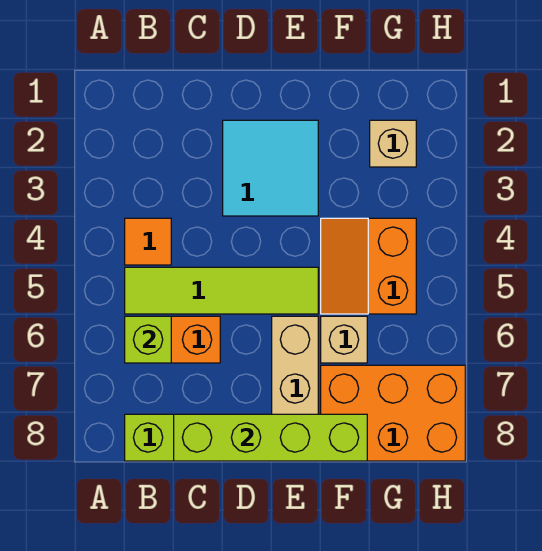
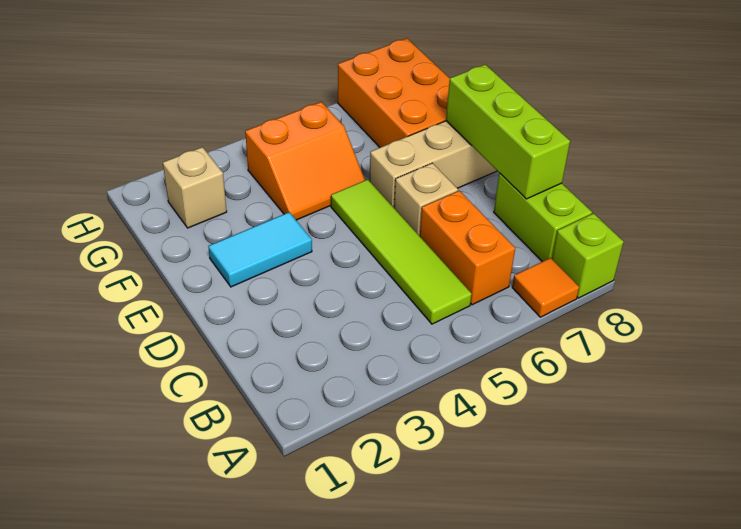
orange 1x1 tile [125,218,171,265] -> orange 1x1 tile moved to [512,258,579,317]
lime 1x1 brick [125,316,171,363] -> lime 1x1 brick moved to [552,213,623,298]
lime 1x4 brick [174,414,367,461] -> lime 1x3 brick [446,65,570,199]
cyan 2x2 tile [223,120,318,216] -> cyan 1x2 tile [208,212,312,287]
tan 1x1 brick [321,316,367,363] -> tan 1x1 brick moved to [394,163,458,236]

